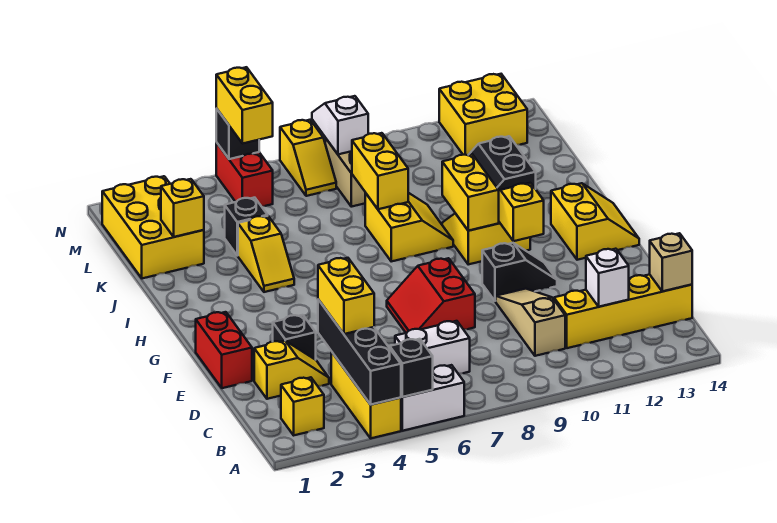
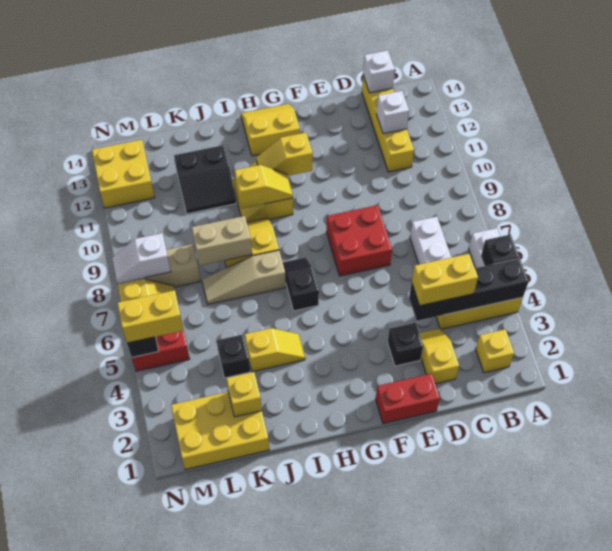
tan 1x3 slope [496,289,565,356] -> tan 1x3 slope moved to [202,250,286,304]
tan 1x1 brick [650,233,692,291] -> white 1x1 brick [363,50,395,93]
red 2x2 slope [387,258,475,333] -> red 2x2 brick [327,205,392,276]
black 1x2 slope [482,243,557,301] -> black 1x2 slope moved to [283,257,319,311]
yellow 1x2 brick [442,154,499,231] -> yellow 1x2 slope [235,165,293,208]
yellow 1x2 brick [352,133,408,209] -> tan 1x2 brick [192,216,252,266]

